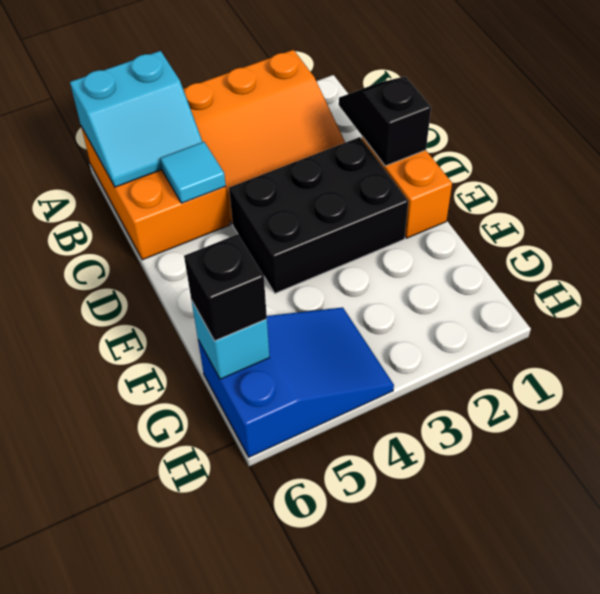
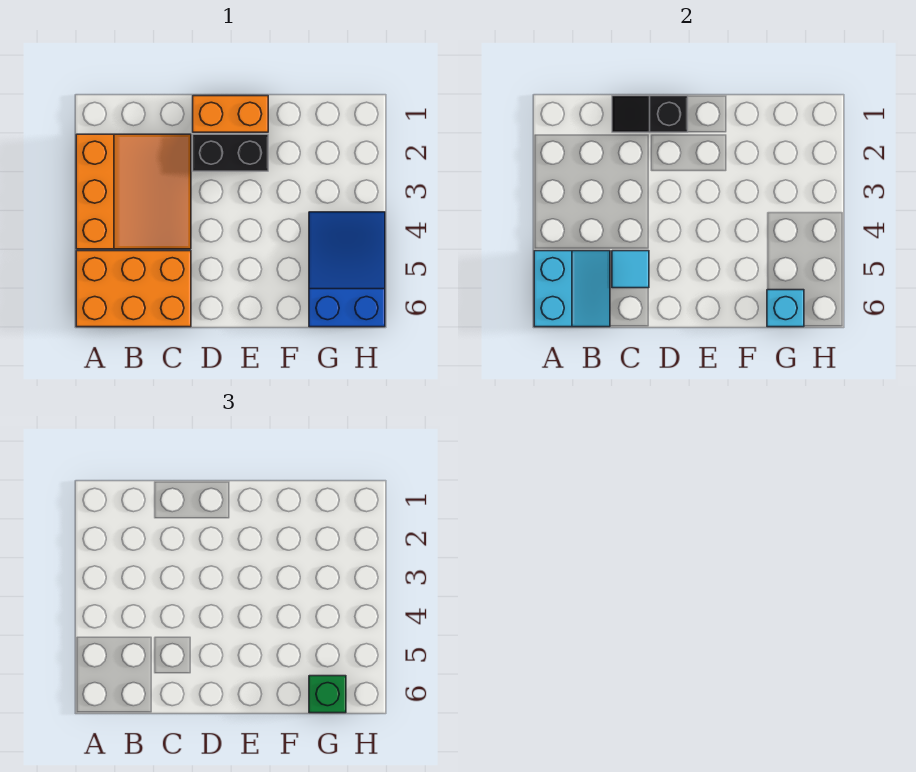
black 2x3 brick [229,137,408,293] -> black 1x2 brick [193,134,268,171]
black 1x1 brick [184,234,267,341] -> green 1x1 brick [309,676,346,713]

